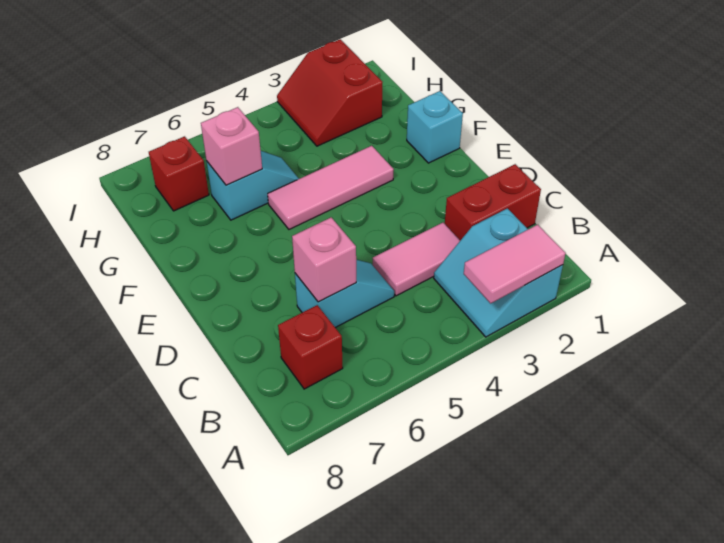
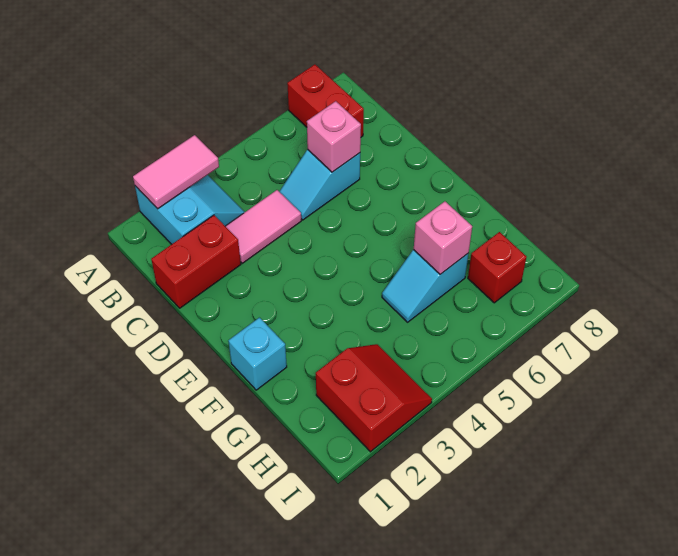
red 1x1 brick [278,305,343,389] -> red 1x2 brick [287,64,364,137]
pink 1x3 tile [268,146,394,229] -> none

